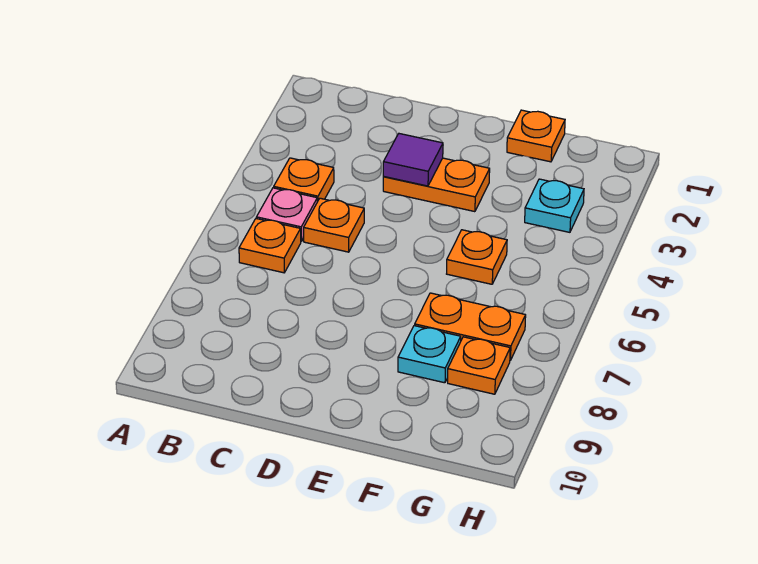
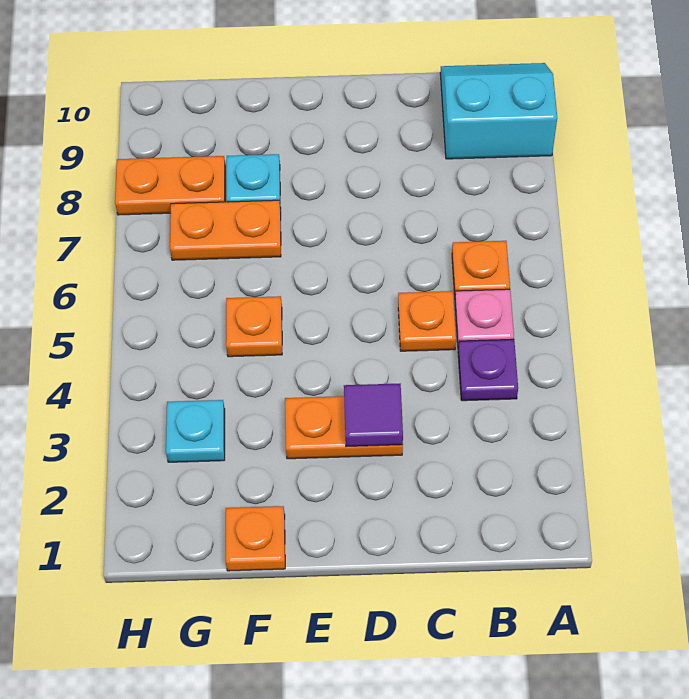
none -> cyan 2x2 slope [440,63,557,159]
orange 1x1 plate [274,158,334,202] -> purple 1x1 plate [458,339,518,401]
orange 1x1 plate [448,337,510,394] -> orange 1x2 plate [115,156,225,215]

